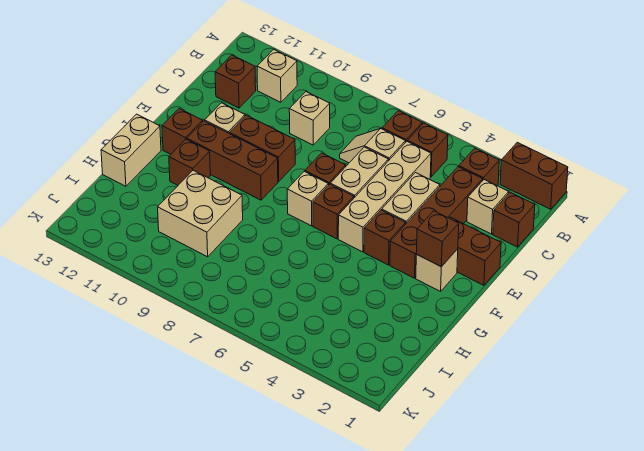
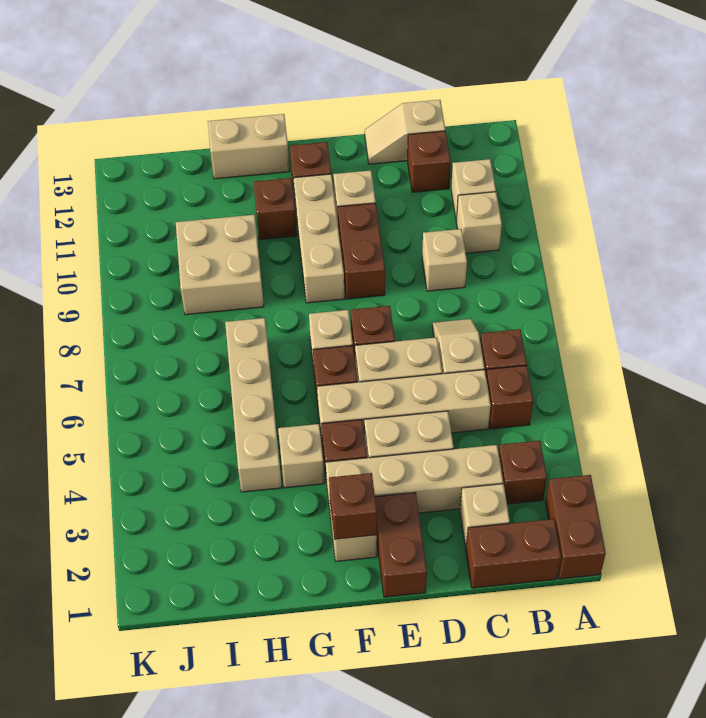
none -> tan 1x1 brick [456,192,502,253]
brown 1x1 brick [493,192,535,247] -> brown 1x2 brick [466,519,561,588]
brown 1x4 brick [390,167,483,278] -> tan 1x4 brick [326,445,503,518]
none -> tan 1x2 slope [365,100,445,164]
brown 1x3 brick [187,121,278,200] -> tan 1x3 brick [293,174,345,303]
none -> tan 1x1 brick [278,424,324,488]
none -> tan 1x4 brick [225,318,282,492]

